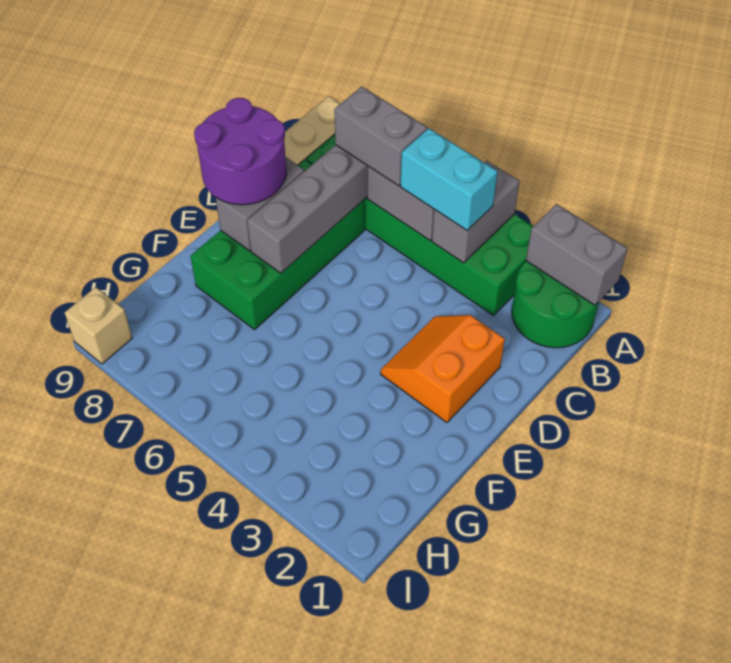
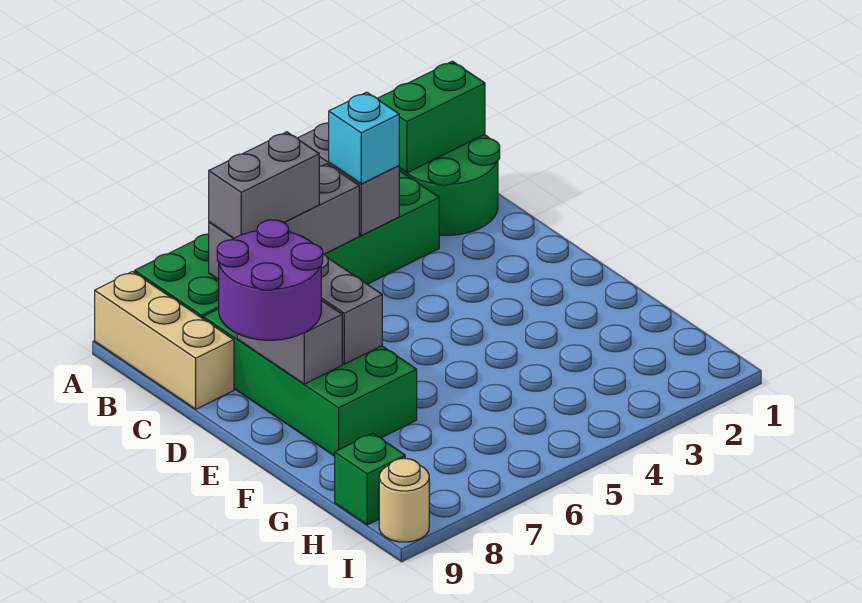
grey 1x2 brick [526,204,628,305] -> green 1x2 brick [377,61,485,173]
cyan 1x2 brick [400,128,498,230] -> cyan 1x1 brick [329,92,399,184]
orange 2x2 slope [381,315,505,422] -> none
none -> green 1x1 brick [335,433,405,525]
tan 1x1 brick [65,287,132,364] -> tan 1x1 round brick [379,458,429,542]

